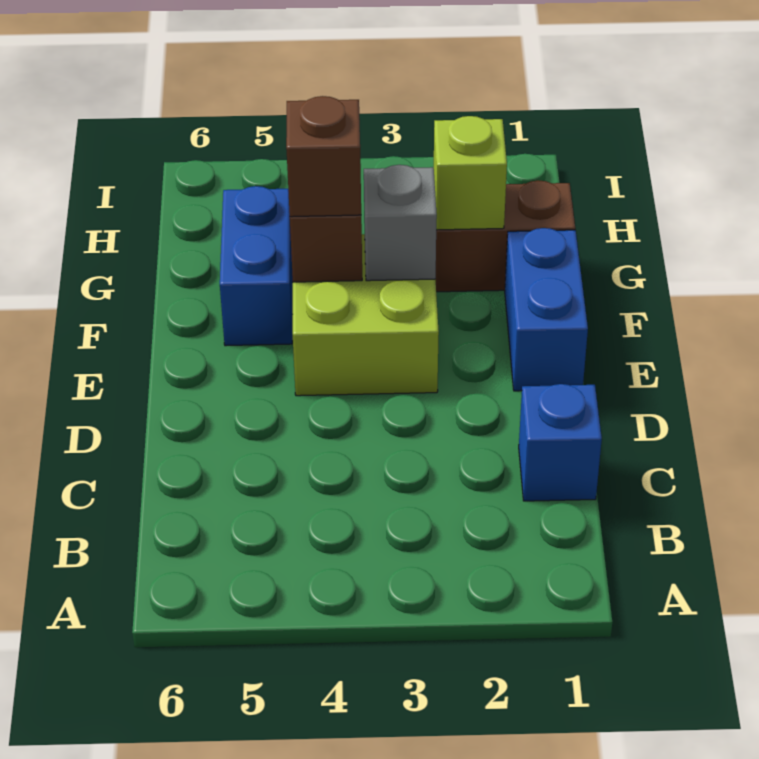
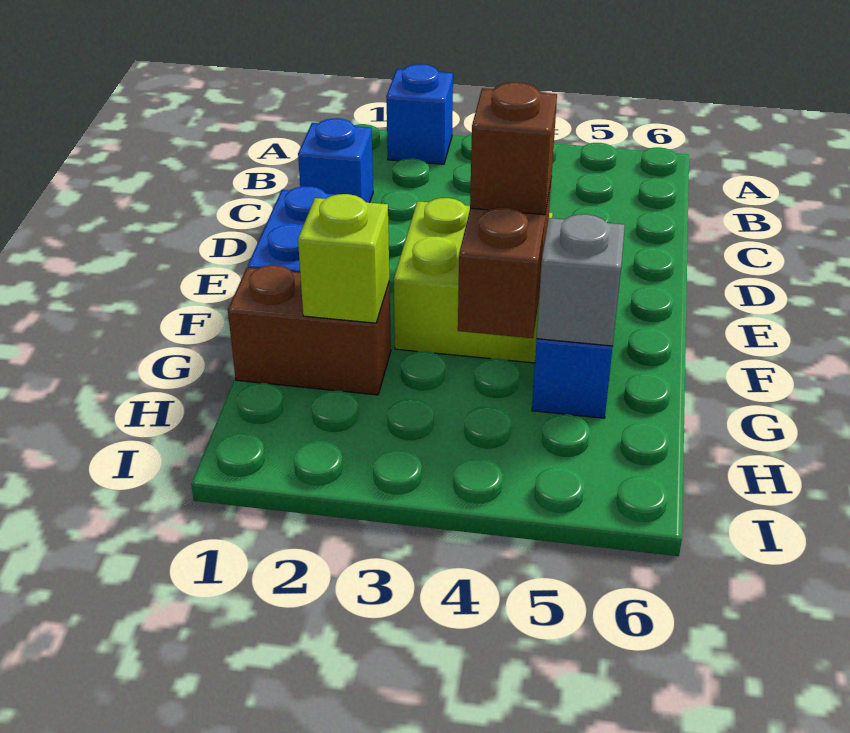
none -> blue 1x1 brick [386,64,453,164]
grey 1x1 brick [364,165,437,281] -> grey 1x1 brick moved to [537,214,625,346]

